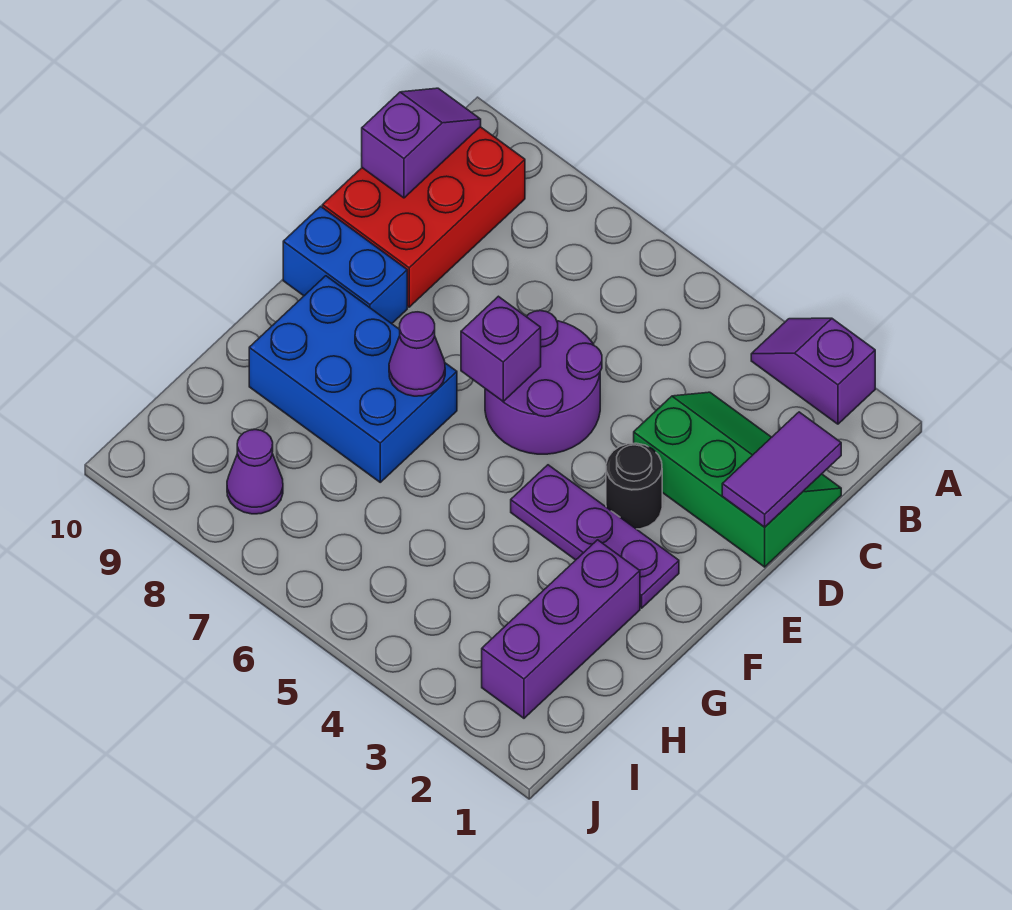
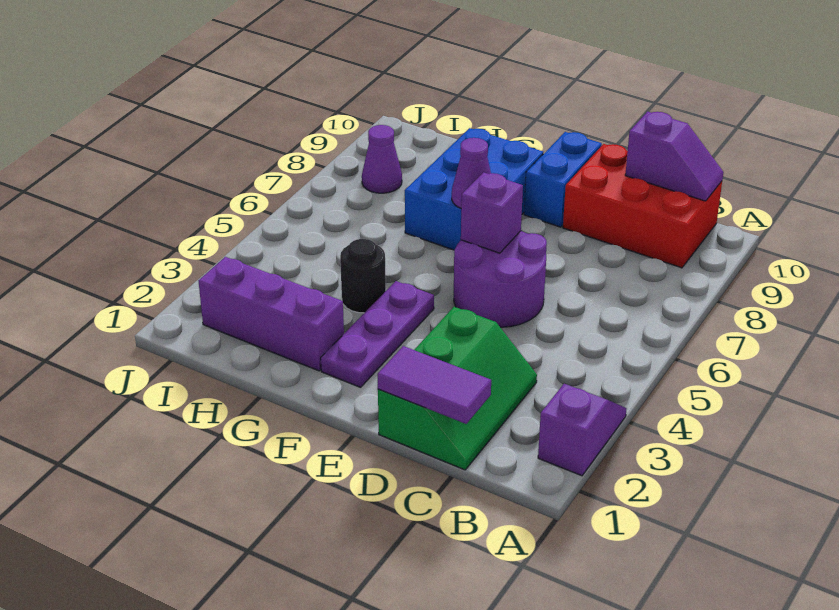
black 1x1 round brick [606,443,662,529] -> black 1x1 round brick moved to [340,239,386,313]

